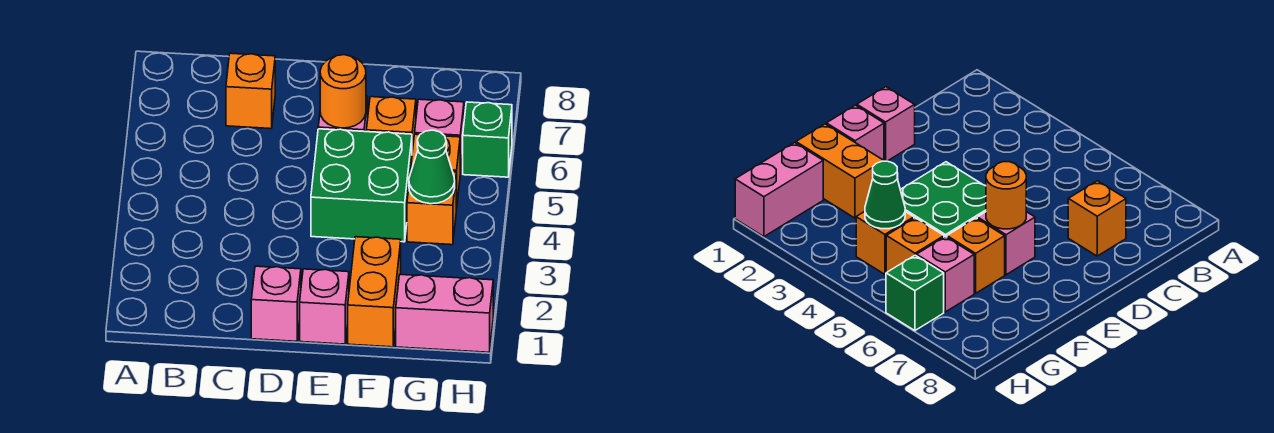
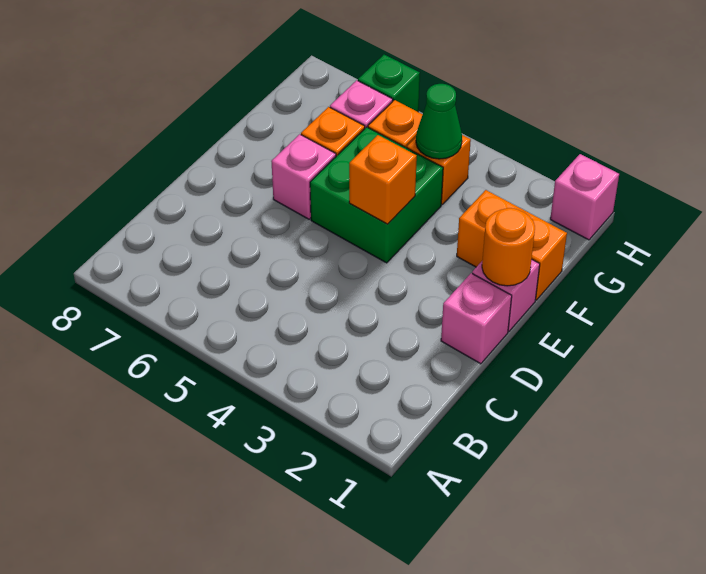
orange 1x1 brick [226,53,275,129] -> orange 1x1 brick moved to [349,135,417,224]
orange 1x1 round brick [320,55,366,128] -> orange 1x1 round brick moved to [482,208,535,286]
pink 1x2 brick [396,275,493,352] -> pink 1x1 brick [550,154,619,240]

